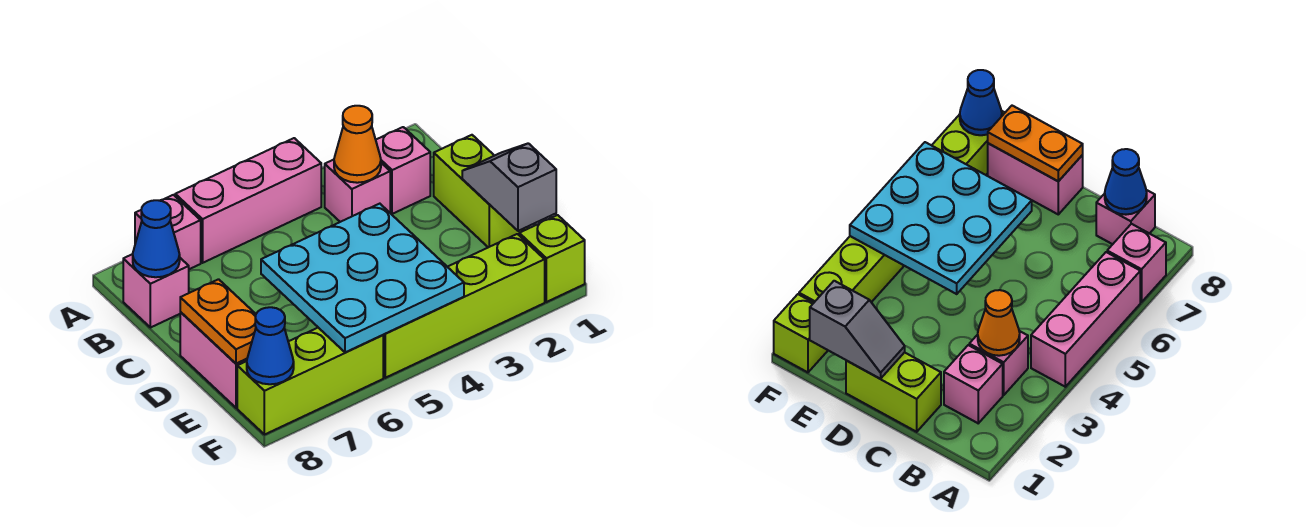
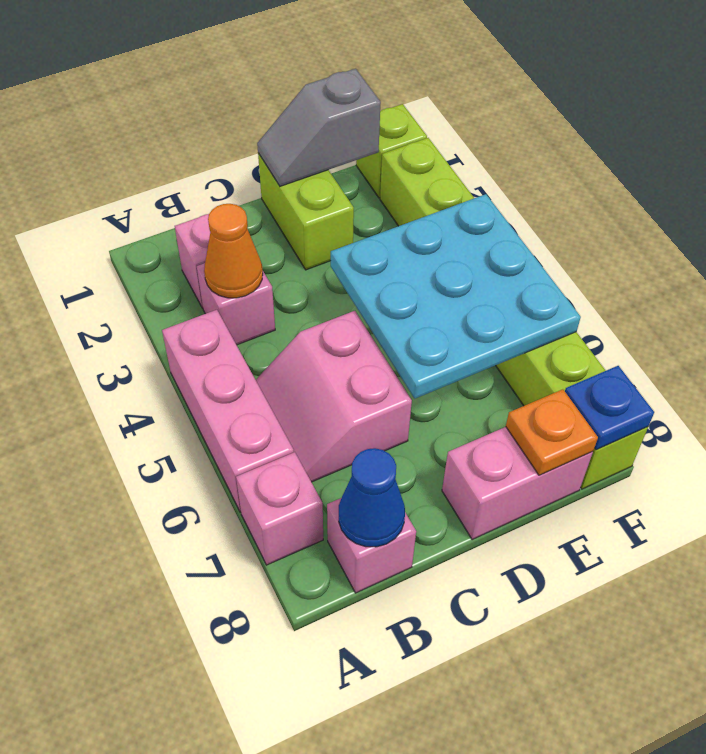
none -> pink 2x2 slope [256,311,412,482]
lime 1x2 brick [434,135,528,247] -> lime 1x2 brick turned to [258,153,354,270]
orange 1x2 plate [180,279,256,364] -> orange 1x1 plate [506,389,598,475]
blue 1x1 cone [247,307,294,384] -> blue 1x1 plate [565,366,654,450]

